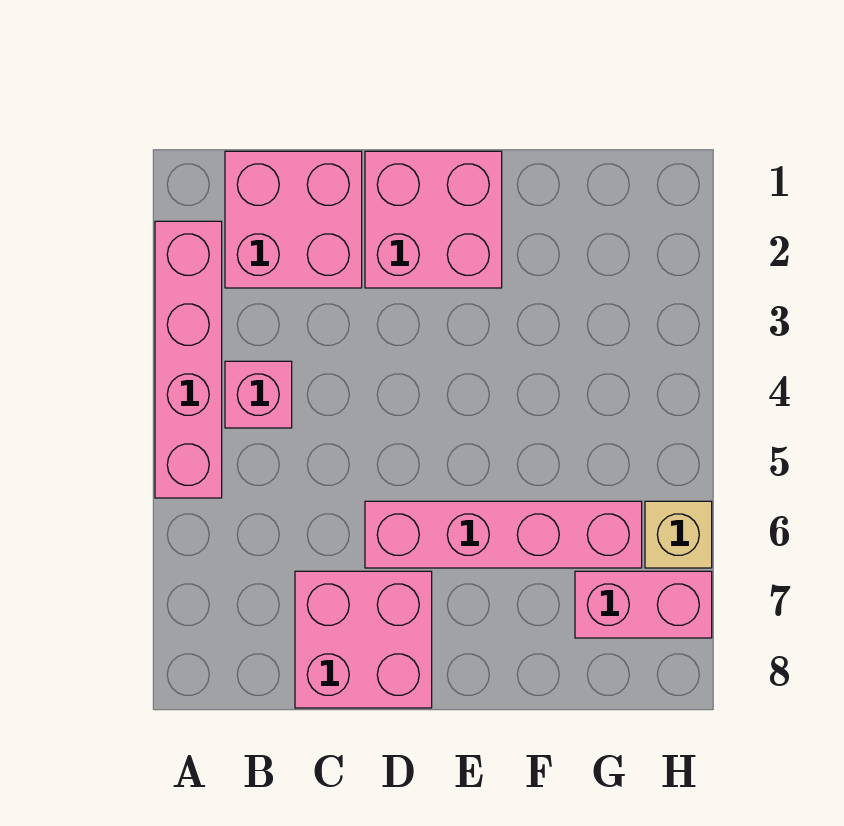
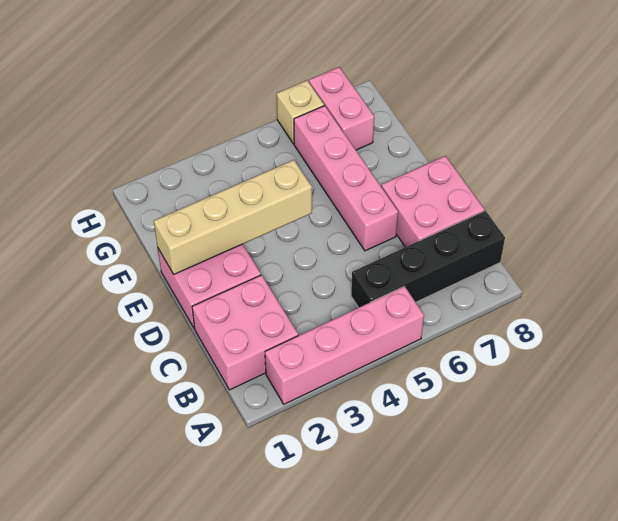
pink 1x1 brick [225,361,292,428] -> none
none -> black 1x4 brick [351,211,505,308]
none -> tan 1x4 brick [154,160,312,274]

